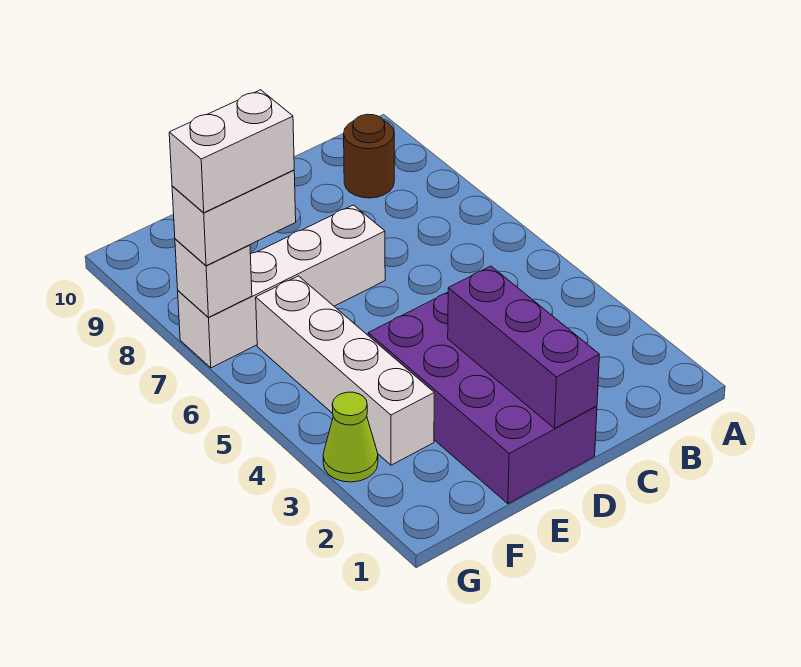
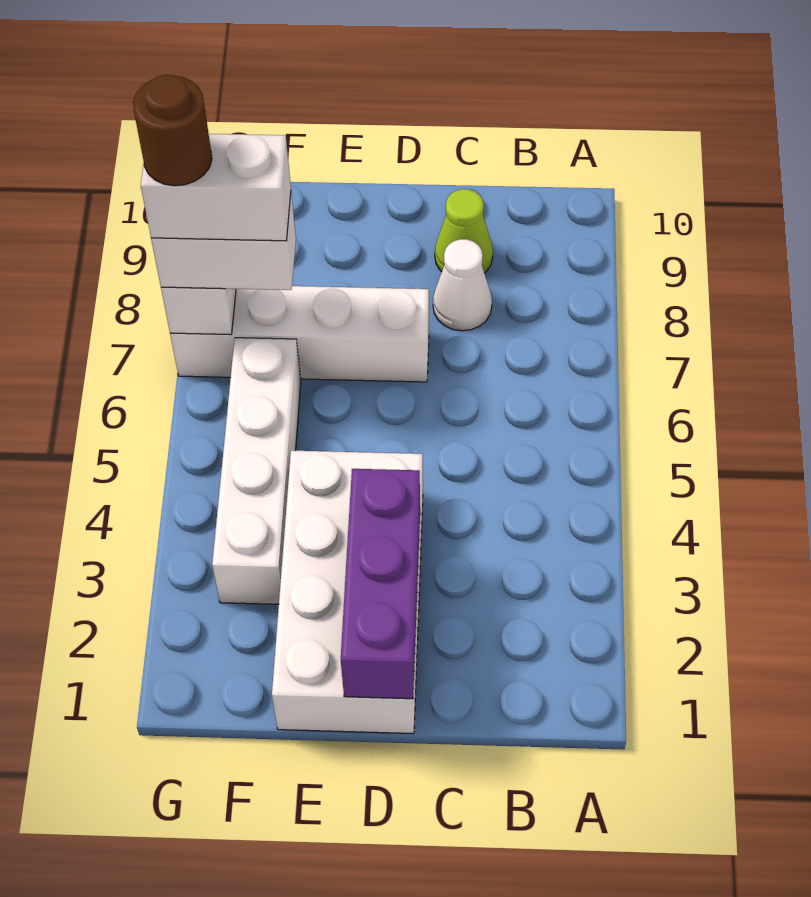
brown 1x1 round brick [344,114,394,198] -> brown 1x1 round brick moved to [133,75,212,186]
none -> white 1x1 cone [433,239,492,331]
purple 2x4 brick [368,292,597,504] -> white 2x4 brick [272,451,423,734]
lime 1x1 cone [323,392,378,482] -> lime 1x1 cone moved to [435,189,493,273]

